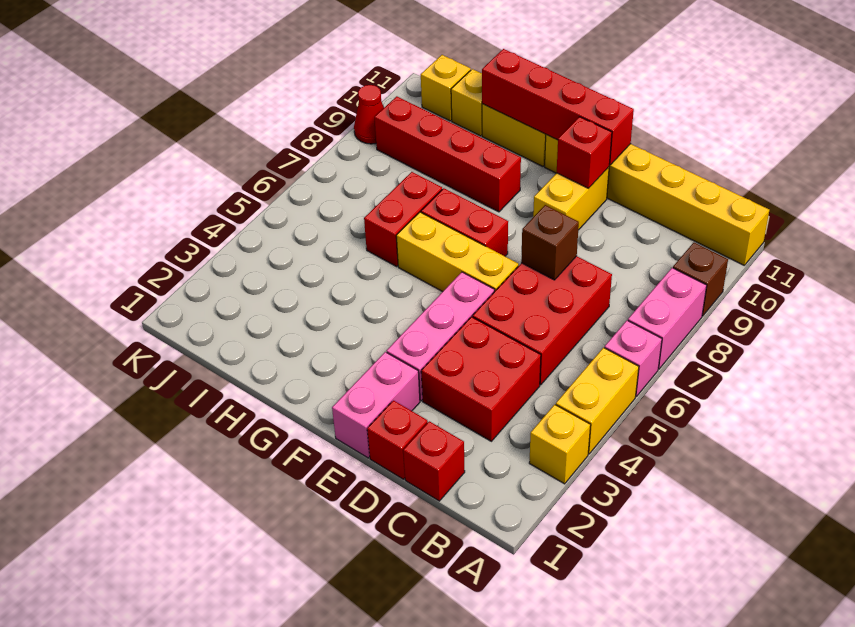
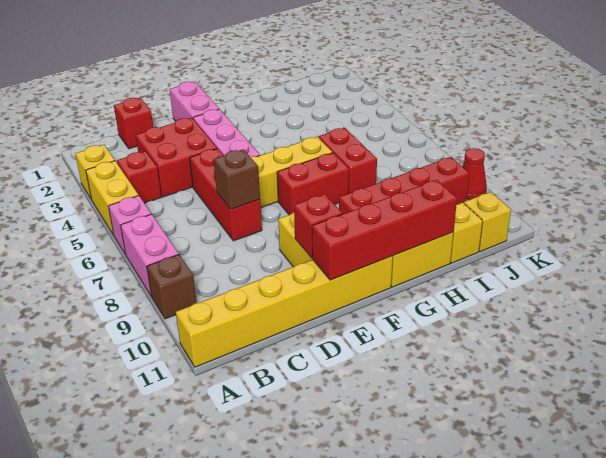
red 2x3 brick [473,256,612,385] -> red 1x3 brick [190,149,262,241]
red 1x1 brick [367,401,428,479] -> red 1x1 brick moved to [117,151,162,203]

